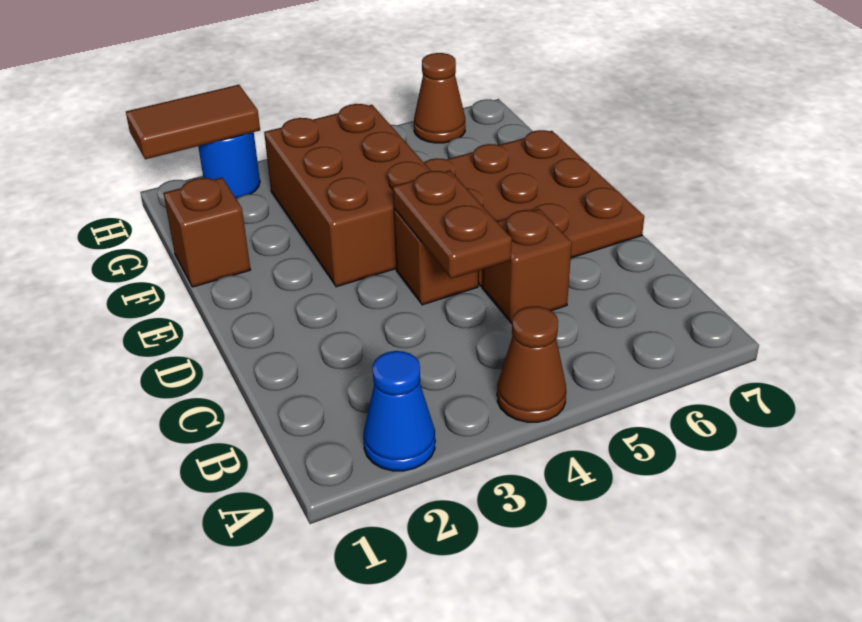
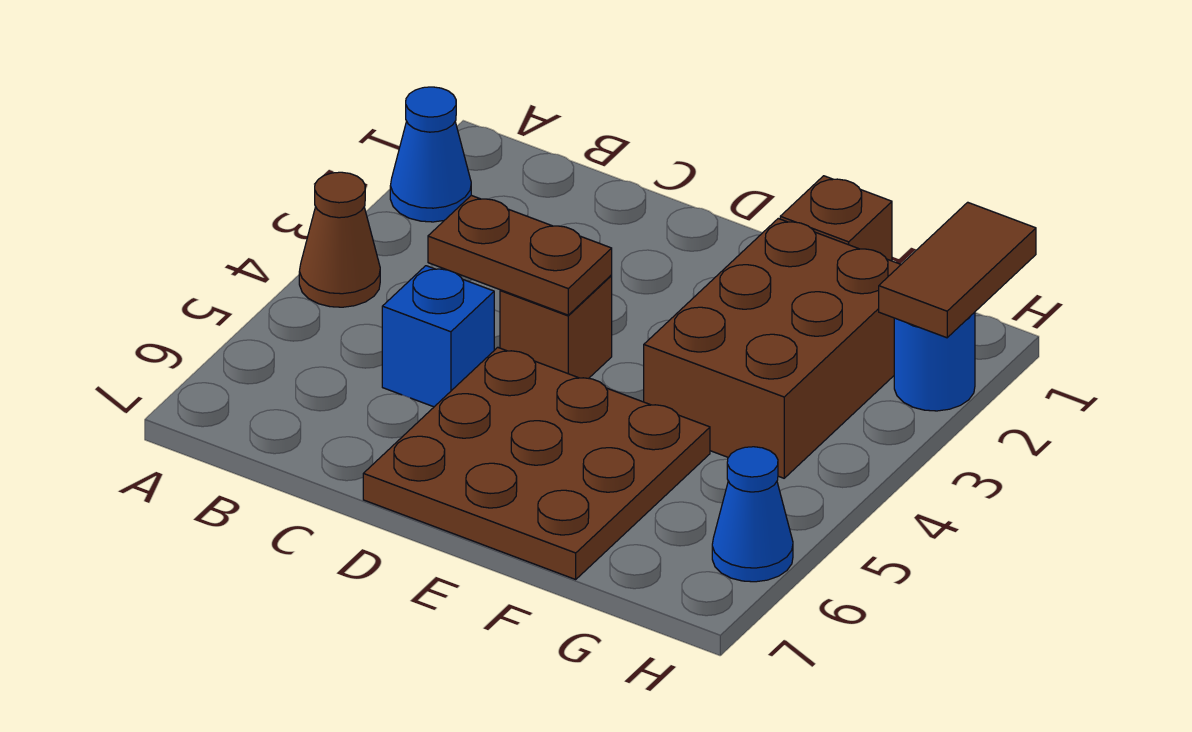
brown 1x1 brick [482,209,572,323] -> blue 1x1 brick [382,266,494,407]
brown 2x3 brick [264,104,431,287] -> brown 2x3 brick turned to [644,219,901,478]
brown 1x1 cone [414,53,465,143] -> blue 1x1 cone [712,447,793,582]

